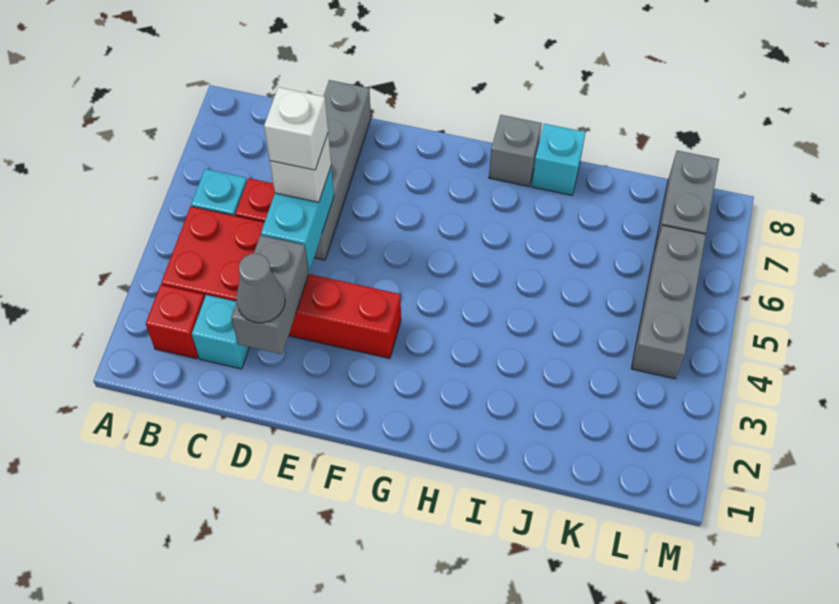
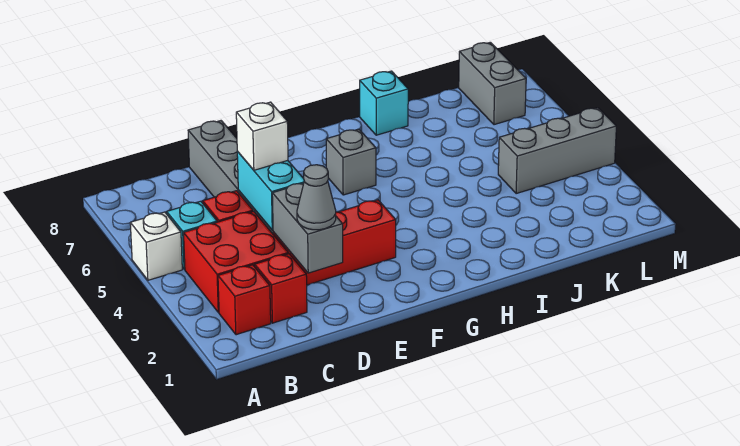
cyan 1x1 brick [192,295,249,369] -> red 1x1 brick [255,254,307,323]
white 1x1 brick [264,87,328,170] -> white 1x1 brick moved to [130,212,182,280]
grey 1x1 brick [489,115,542,186] -> grey 1x1 brick moved to [326,129,376,195]
grey 1x3 brick [631,225,706,379] -> grey 1x3 brick turned to [498,108,616,194]

